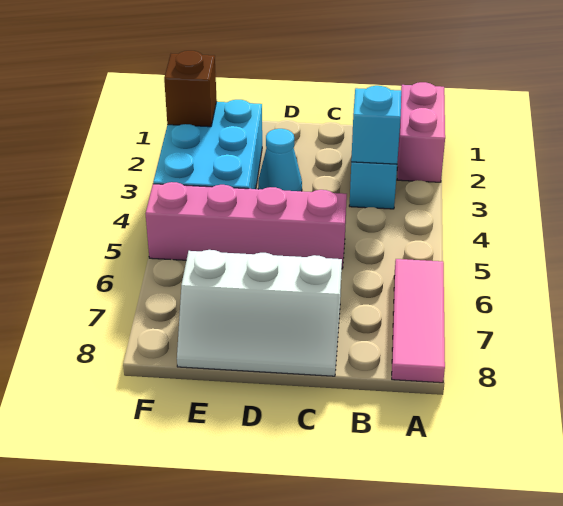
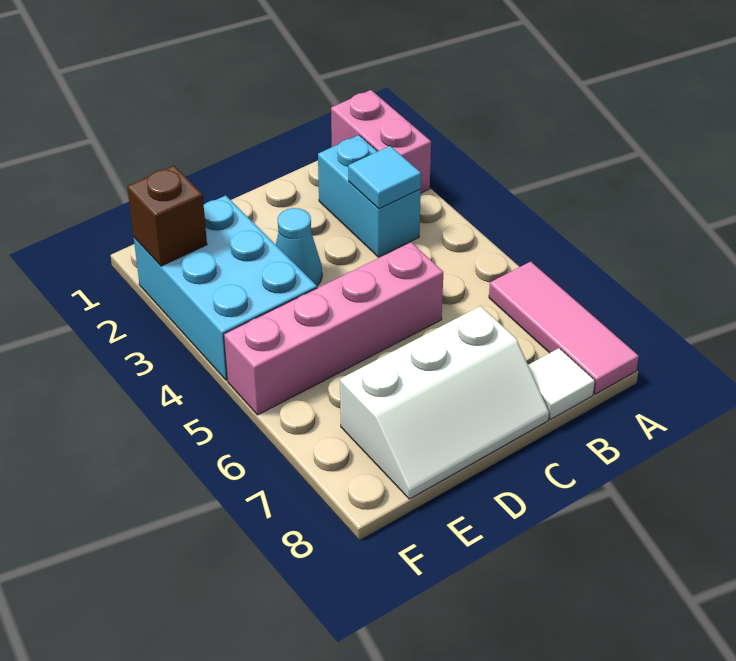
cyan 1x1 brick [351,86,401,164] -> cyan 1x1 tile [348,146,421,209]
none -> white 1x1 tile [528,348,595,419]

